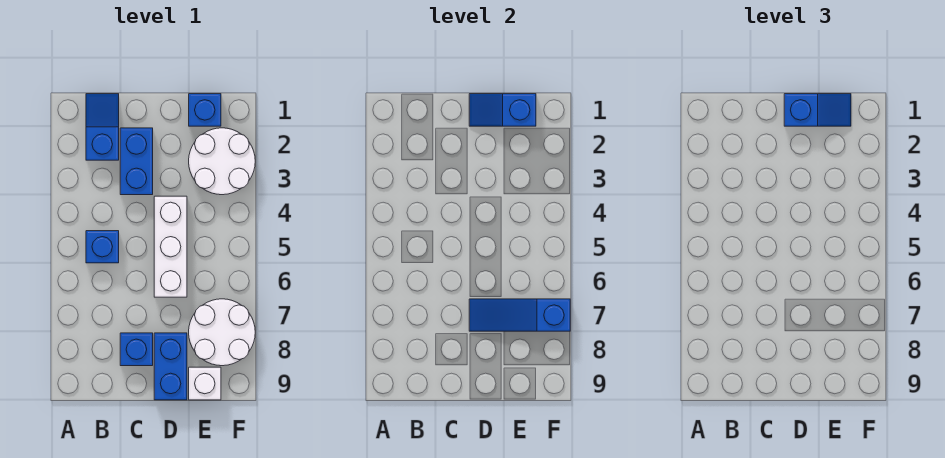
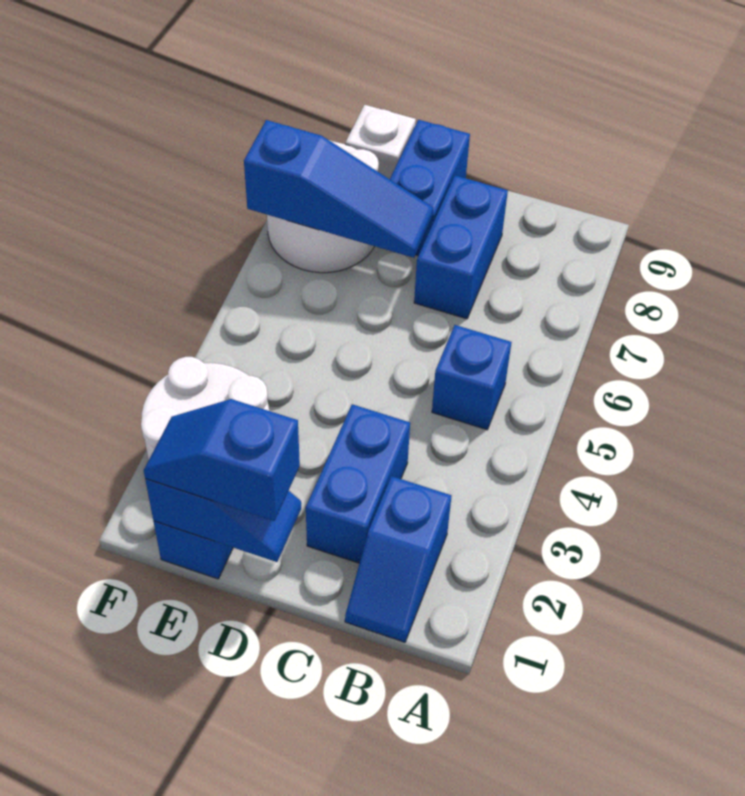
blue 1x1 brick [120,333,153,366] -> blue 1x2 brick [414,175,508,319]
white 1x3 brick [154,196,187,297] -> none

